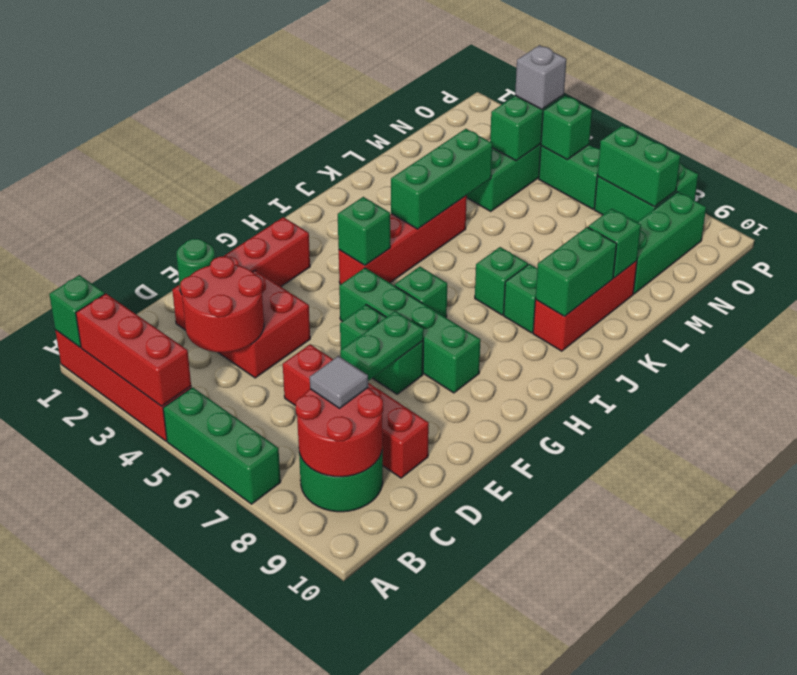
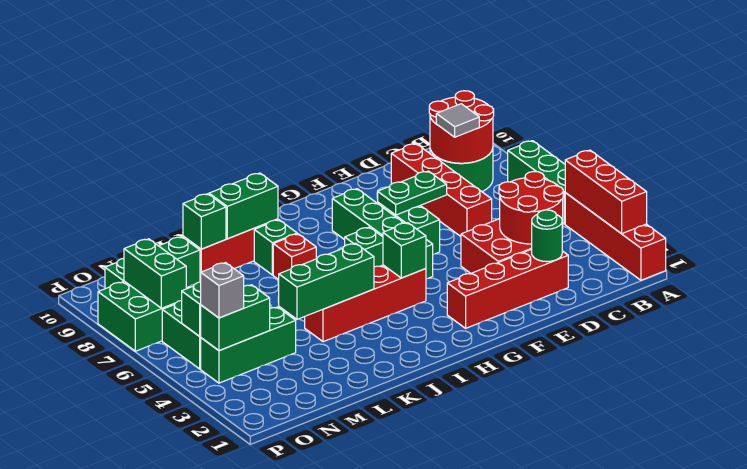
green 1x1 brick [49,275,105,347] -> none
green 1x1 brick [475,247,528,315] -> red 1x1 brick [273,234,316,280]

